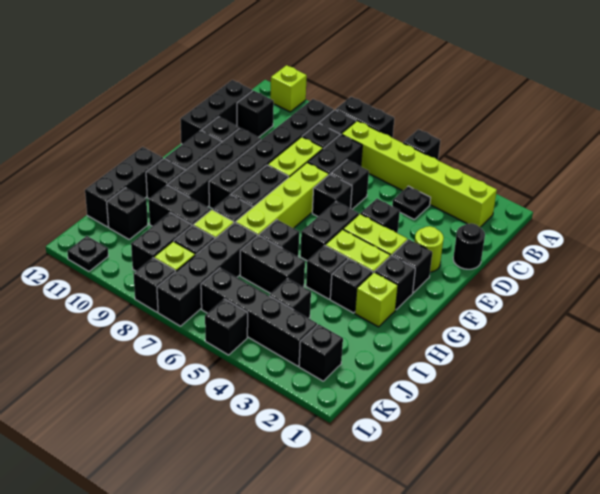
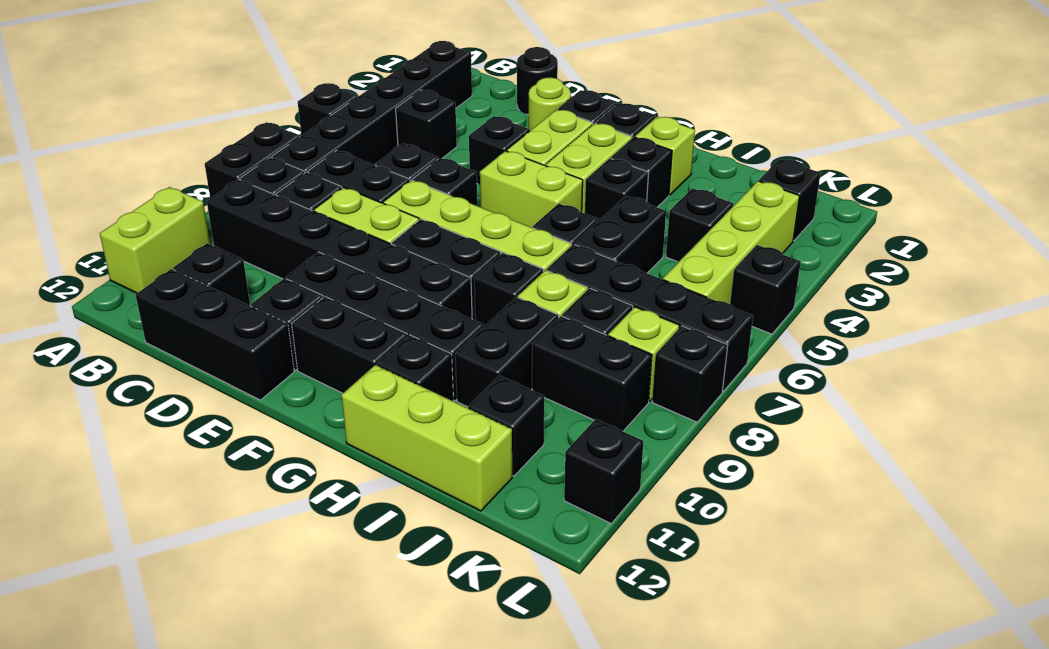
lime 1x1 brick [270,65,307,112] -> lime 1x2 brick [100,187,210,293]
lime 1x6 brick [342,121,497,227] -> black 1x6 brick [272,41,472,173]
black 1x1 plate [392,186,430,219] -> black 1x1 brick [396,90,457,159]
black 1x2 brick [300,201,359,261] -> lime 1x2 brick [480,151,583,228]
black 1x3 brick [85,147,163,227] -> lime 1x3 brick [341,365,512,511]
black 1x4 brick [201,268,317,366] -> lime 1x4 brick [663,181,799,304]
black 1x1 plate [67,236,108,271] -> black 1x1 brick [564,419,643,523]

